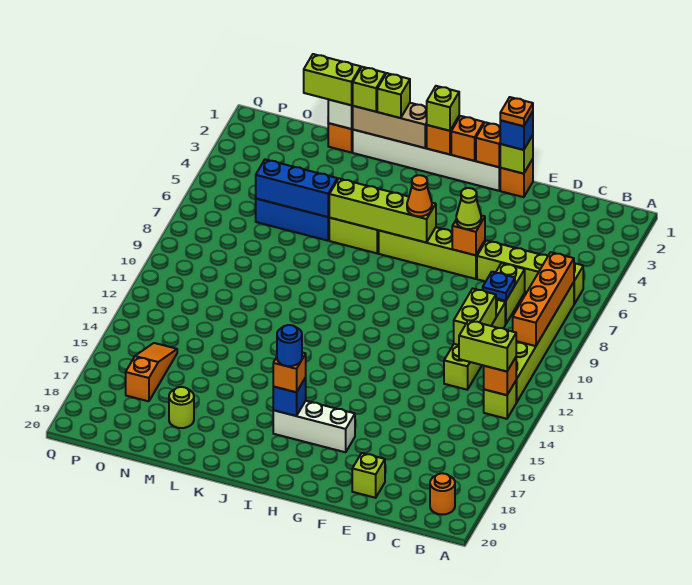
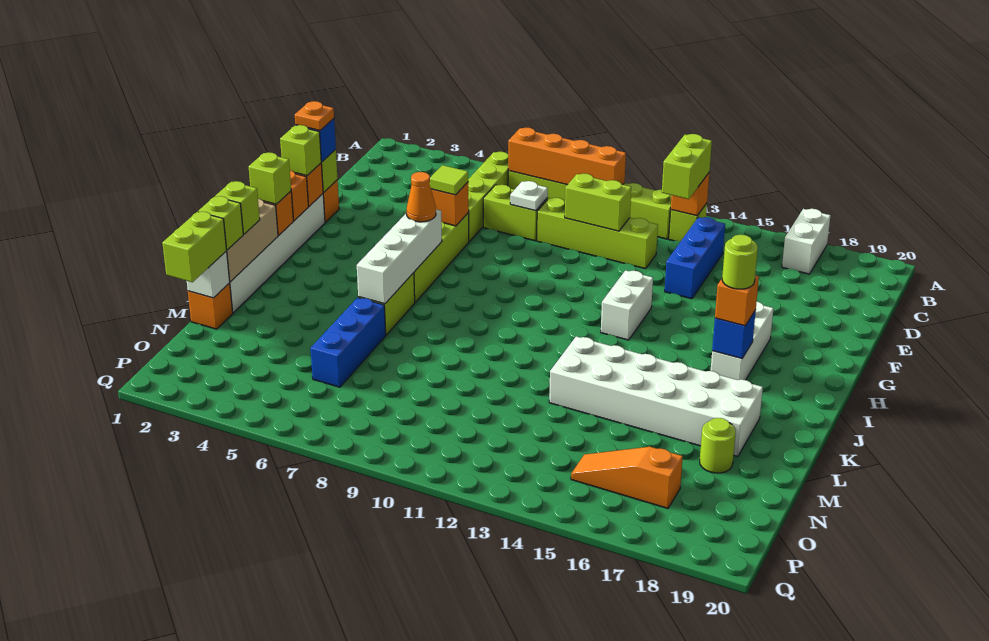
none -> white 1x2 brick [782,209,831,274]
orange 1x1 round brick [430,473,455,515] -> none
blue 1x1 plate [483,272,515,301] -> white 1x1 plate [510,181,548,211]
lime 1x1 brick [352,453,385,498] -> lime 1x1 brick moved to [280,125,321,176]
lime 1x1 cone [456,188,481,229] -> lime 1x1 tile [429,165,468,195]
none -> white 1x2 brick [601,270,653,340]
lime 1x4 brick [329,179,436,243] -> white 1x4 brick [357,209,442,304]
blue 1x1 round brick [277,325,302,366] -> lime 1x1 round brick [722,235,758,289]
none -> white 2x6 brick [549,336,763,456]
blue 1x3 brick [256,159,337,217] -> blue 1x3 brick moved to [665,217,725,299]

